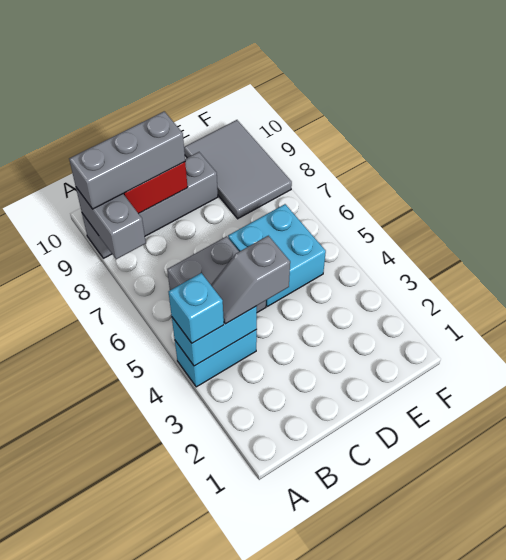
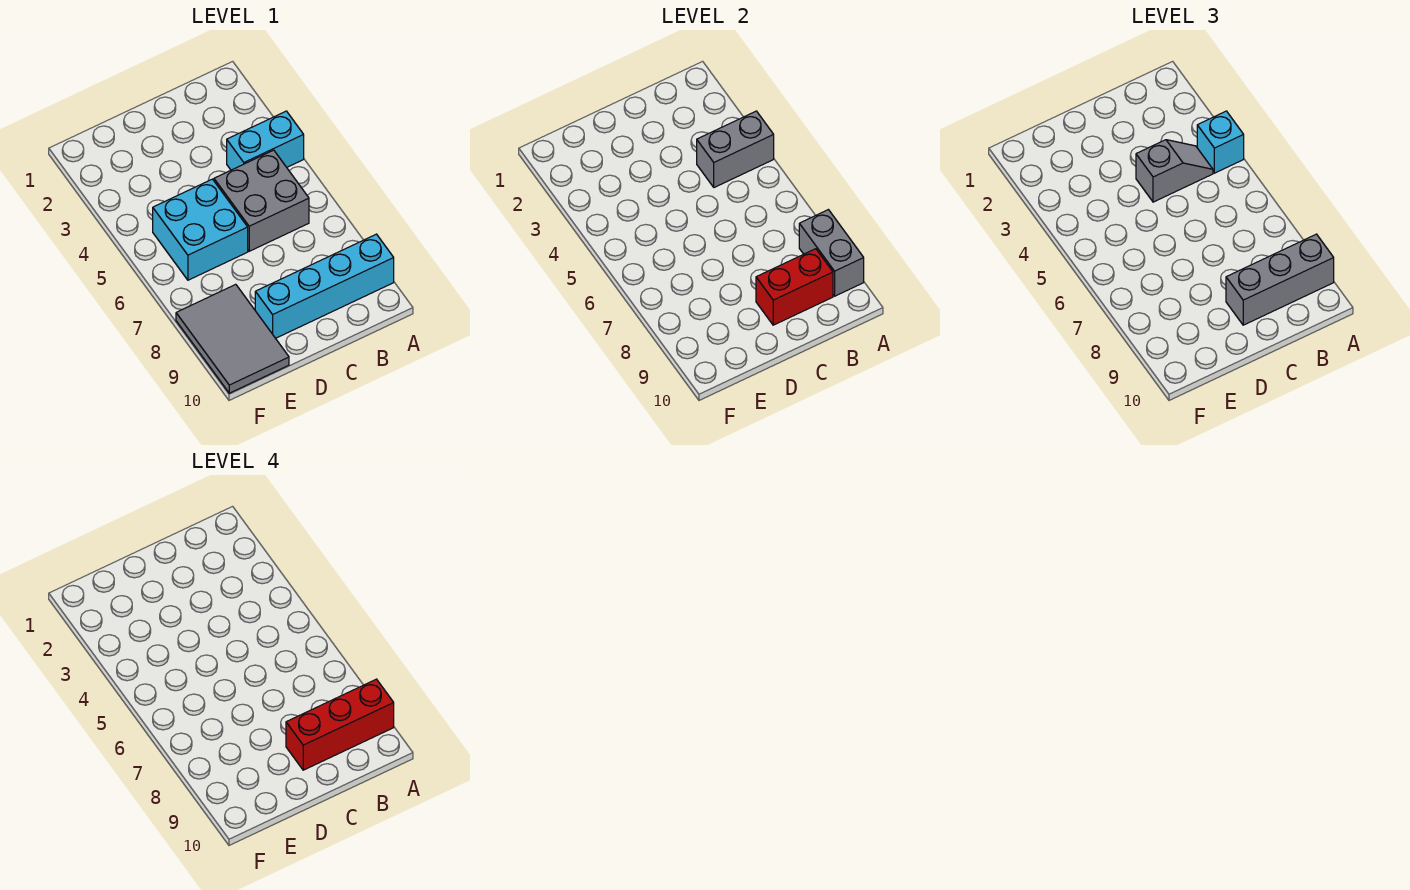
cyan 1x2 brick [172,306,257,366] -> grey 1x2 brick [697,111,774,187]
grey 1x4 brick [82,152,218,258] -> cyan 1x4 brick [255,234,394,338]
none -> red 1x3 brick [286,679,394,770]

